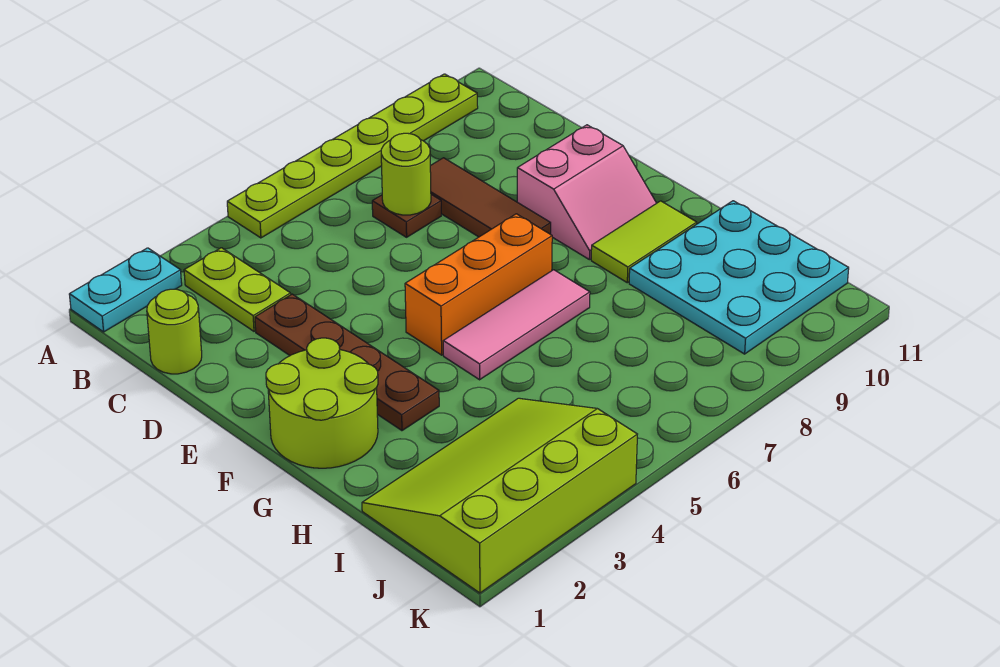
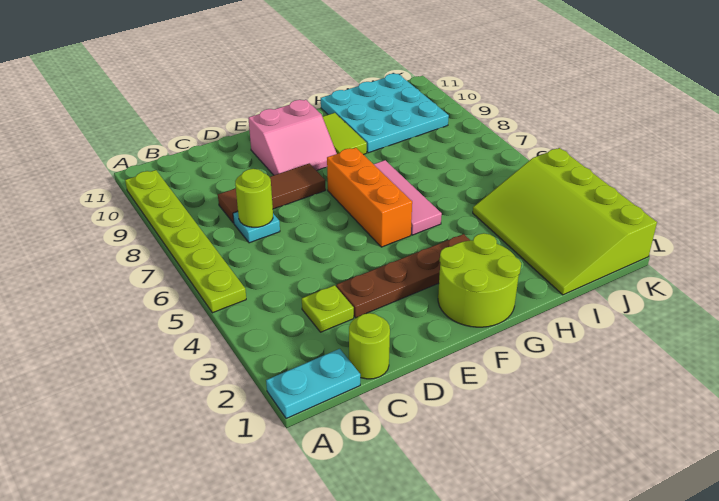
cyan 1x2 plate [69,248,182,332] -> cyan 1x2 plate turned to [266,349,360,419]
lime 1x2 plate [184,248,291,331] -> lime 1x1 plate [302,285,354,332]
brown 1x1 plate [372,194,441,237] -> cyan 1x1 plate [233,212,280,243]
pink 2x2 slope [517,125,656,260] -> pink 2x2 slope turned to [248,100,337,175]

